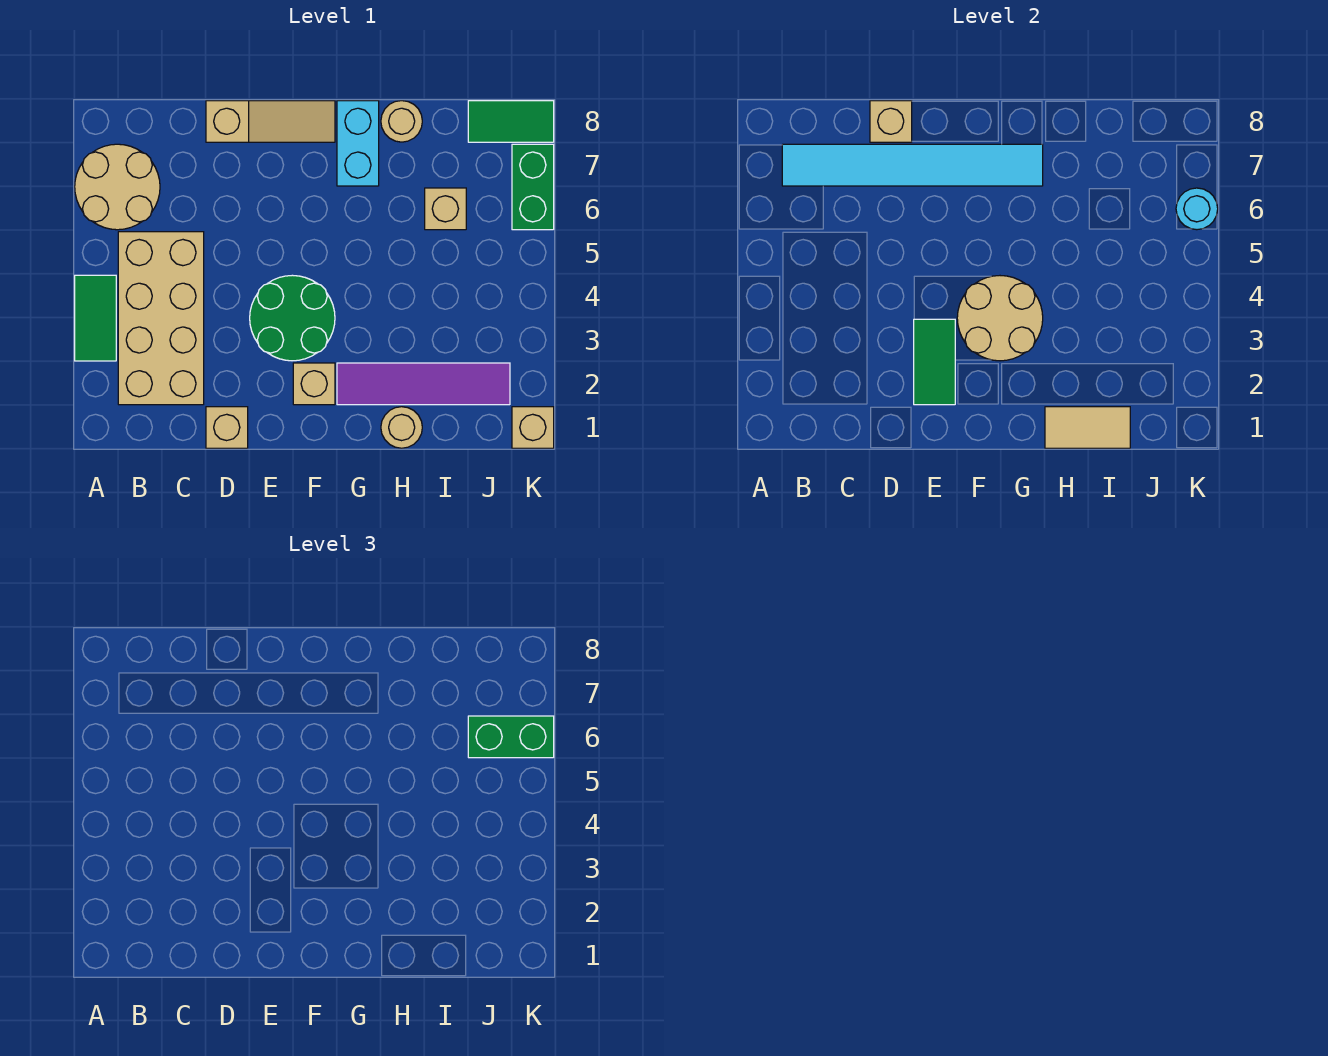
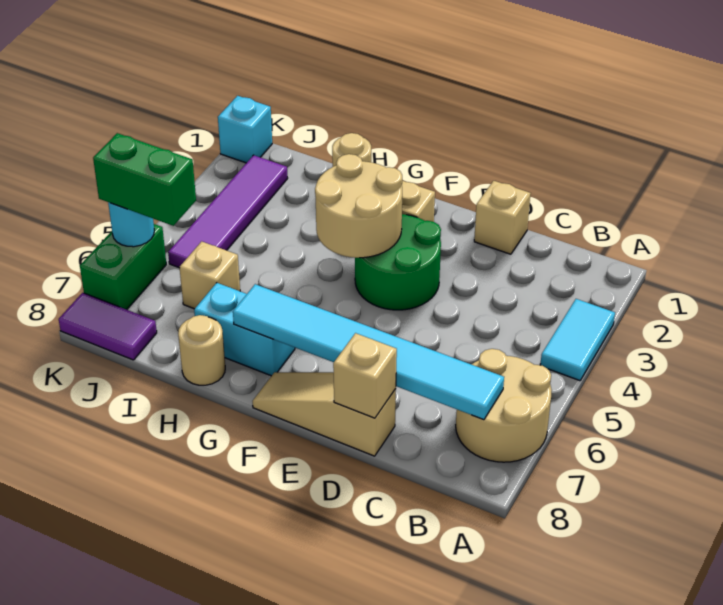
green 1x2 tile [75,275,116,361] -> cyan 1x2 tile [540,299,615,381]
tan 2x4 brick [118,232,204,405] -> none
green 1x2 tile [914,319,955,405] -> none
purple 1x4 tile [337,363,510,405] -> purple 1x4 tile turned to [168,155,288,267]
cyan 1x2 brick [337,101,379,186] -> cyan 1x2 brick turned to [194,283,295,376]
tan 1x2 tile [1045,407,1130,448] -> none
green 1x2 tile [468,101,554,142] -> purple 1x2 tile [59,293,157,360]
tan 1x1 brick [512,407,554,448] -> cyan 1x1 brick [218,96,272,163]

